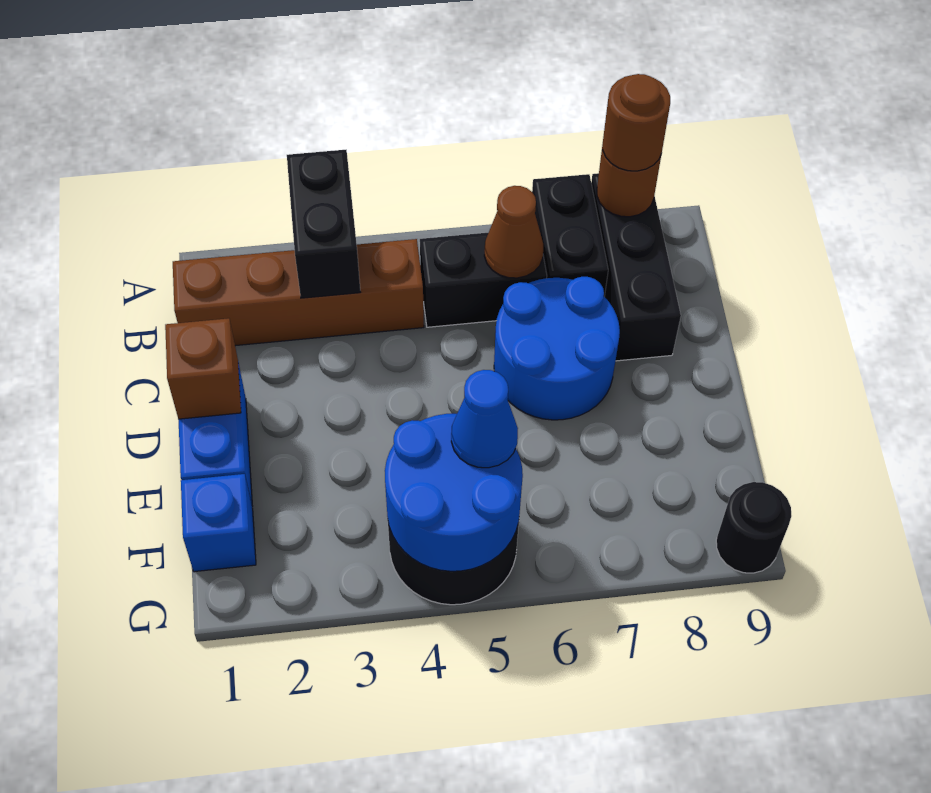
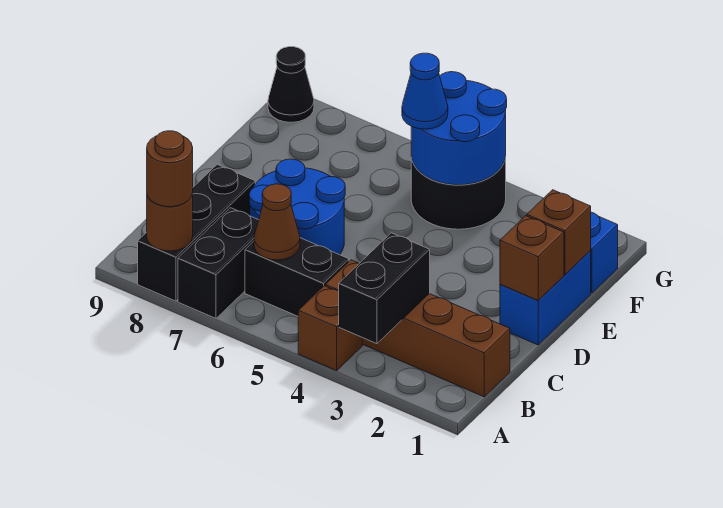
none -> brown 1x1 brick [298,286,362,371]
none -> brown 1x1 brick [527,190,591,275]
black 1x1 round brick [716,482,791,573] -> black 1x1 cone [268,47,314,122]

